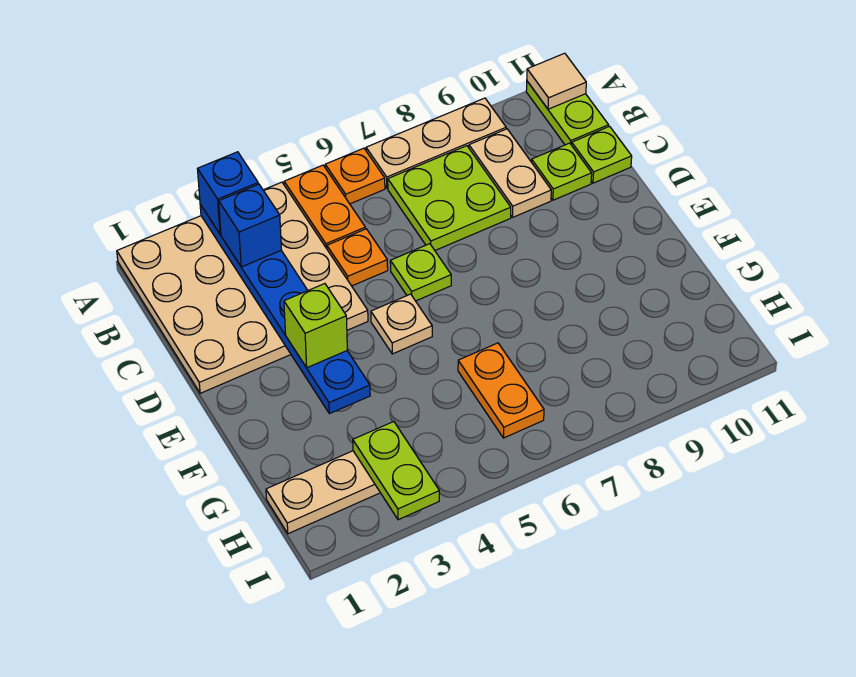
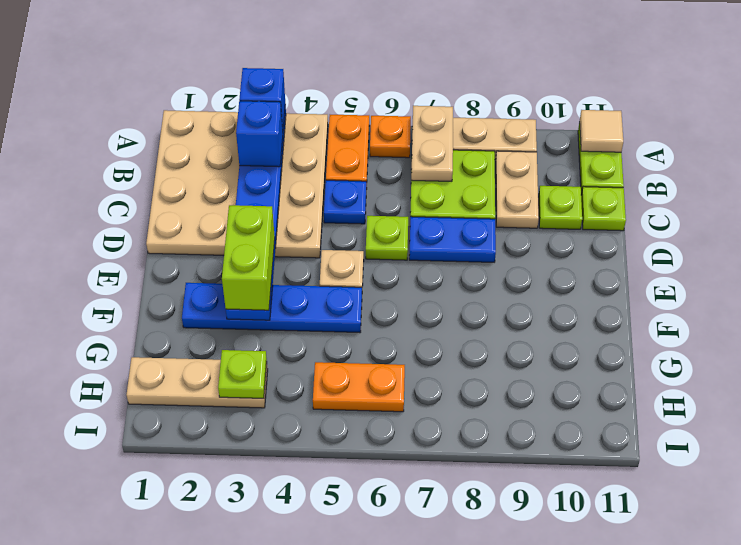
none -> tan 1x2 plate [411,106,453,181]
orange 1x1 plate [327,229,388,286] -> blue 1x1 plate [324,180,366,224]
none -> blue 1x2 plate [409,217,496,262]
lime 1x1 brick [284,284,347,368] -> lime 1x2 brick [222,205,275,310]
none -> blue 1x4 plate [182,283,362,333]
orange 1x2 plate [458,343,544,438] -> orange 1x2 plate turned to [313,362,405,412]
lime 1x2 plate [353,422,439,520] -> lime 1x1 plate [218,350,267,398]

